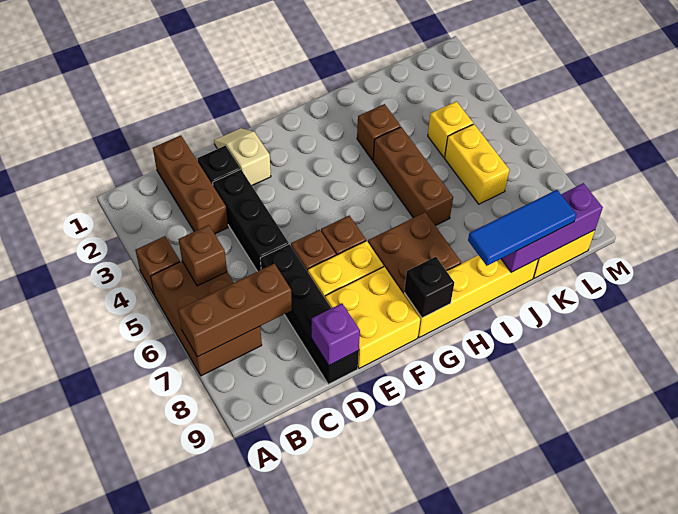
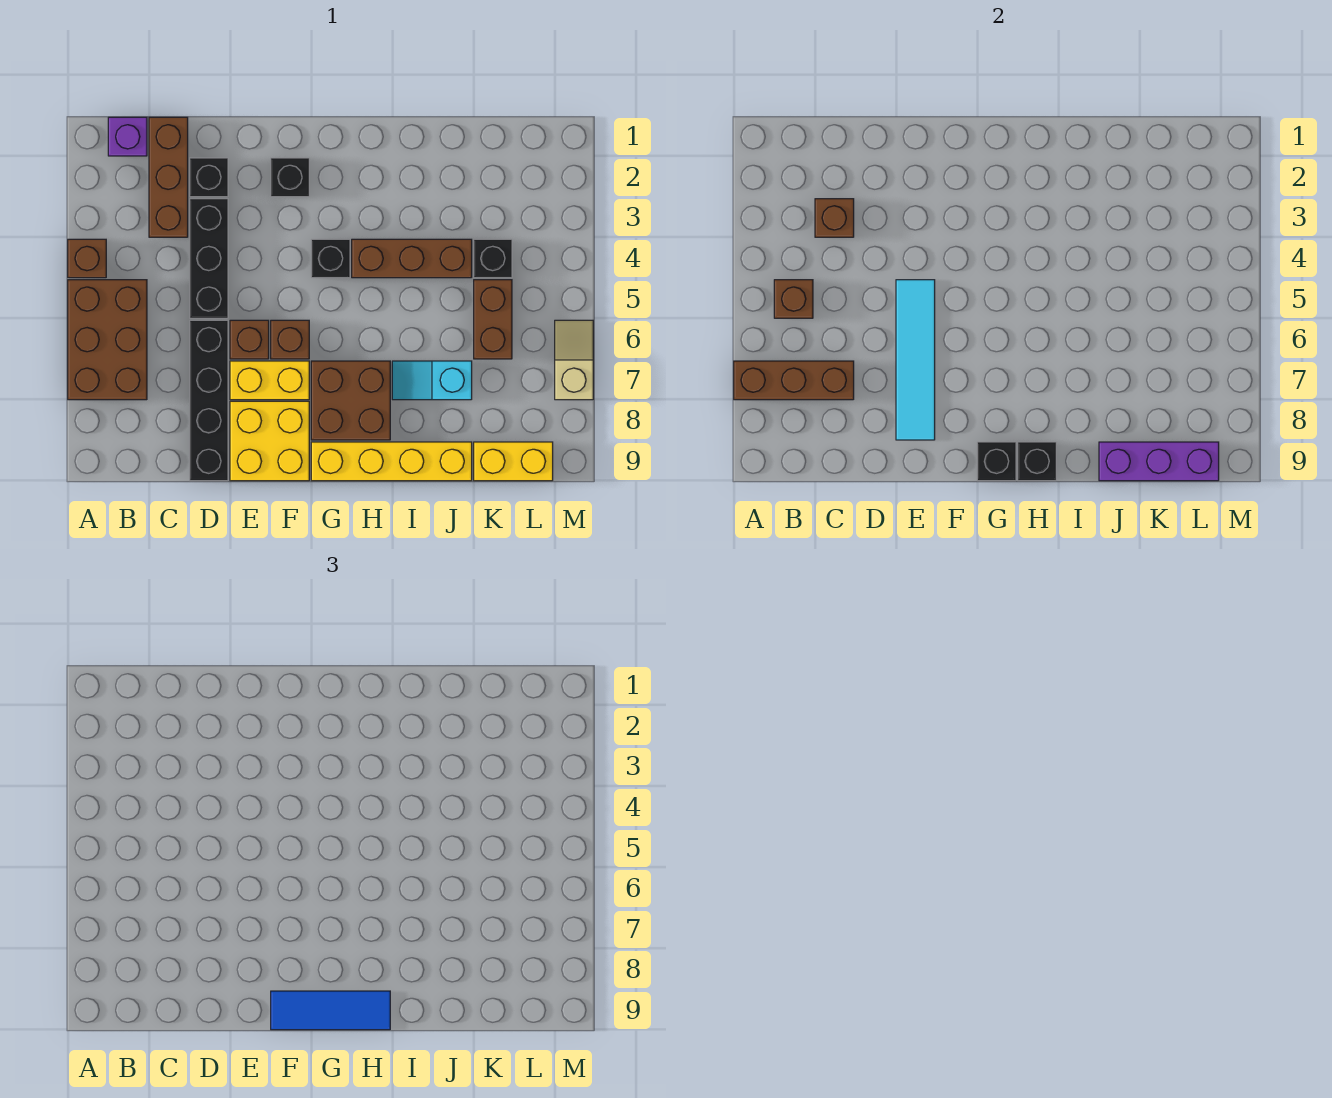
purple 1x1 brick [312,303,360,365] -> purple 1x1 brick moved to [108,117,147,156]
tan 1x2 slope [214,128,271,185] -> tan 1x2 slope moved to [555,320,593,400]
none -> cyan 1x4 tile [896,280,935,440]
none -> black 1x1 brick [271,158,309,197]
none -> black 1x1 brick [311,239,350,278]
none -> black 1x1 brick [1018,442,1056,481]
brown 1x1 brick [357,104,400,160] -> brown 1x1 brick moved to [815,199,854,237]
brown 1x3 brick [373,127,453,226] -> brown 1x3 brick turned to [352,239,472,278]
none -> cyan 1x2 slope [392,361,472,400]
blue 1x3 tile [468,190,576,266] -> blue 1x3 tile moved to [271,991,390,1030]
yellow 1x1 brick [428,101,473,157] -> black 1x1 brick [474,239,512,278]
yellow 1x2 brick [445,124,509,204] -> brown 1x2 brick [474,280,512,359]

